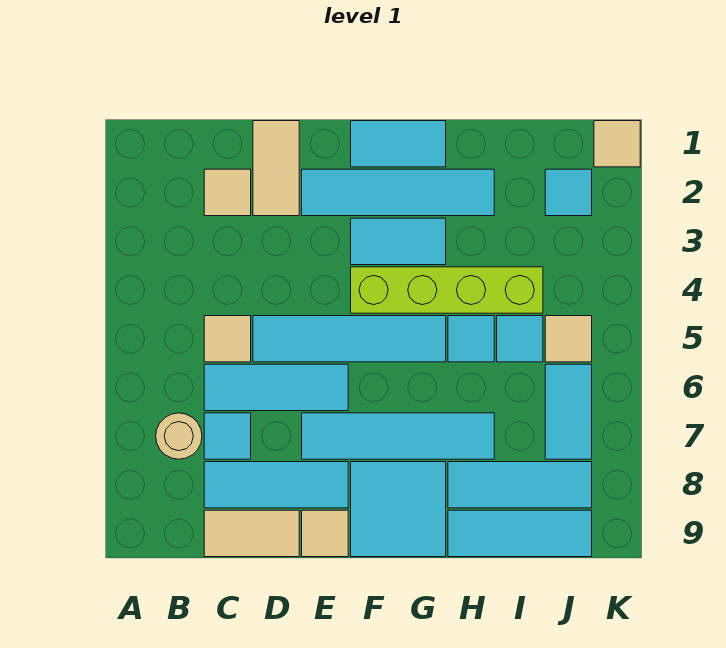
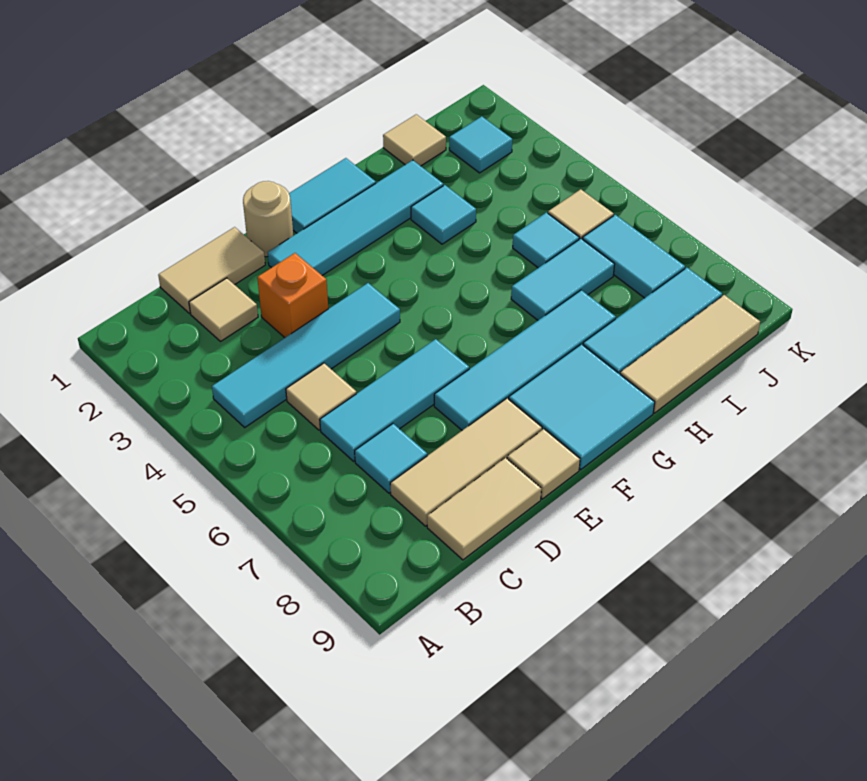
tan 1x1 round brick [156,413,202,459] -> tan 1x1 round brick moved to [243,181,293,257]
cyan 1x3 tile [204,462,348,508] -> tan 1x3 tile [390,398,542,526]
tan 1x2 tile [253,121,299,216] -> tan 1x2 tile turned to [158,227,265,313]
none -> orange 1x1 brick [257,253,328,337]
cyan 1x4 tile [253,316,446,362] -> cyan 1x4 tile moved to [212,283,400,427]
cyan 1x2 tile [351,218,446,265] -> cyan 1x2 tile moved to [511,239,615,320]
lime 1x4 brick [351,267,543,313] -> none
cyan 1x1 tile [448,316,494,362] -> cyan 1x1 tile moved to [411,185,476,244]
cyan 1x3 tile [448,510,592,557] -> tan 1x3 tile [620,295,760,413]
tan 1x1 tile [594,121,640,167] -> tan 1x1 tile moved to [383,114,446,166]

